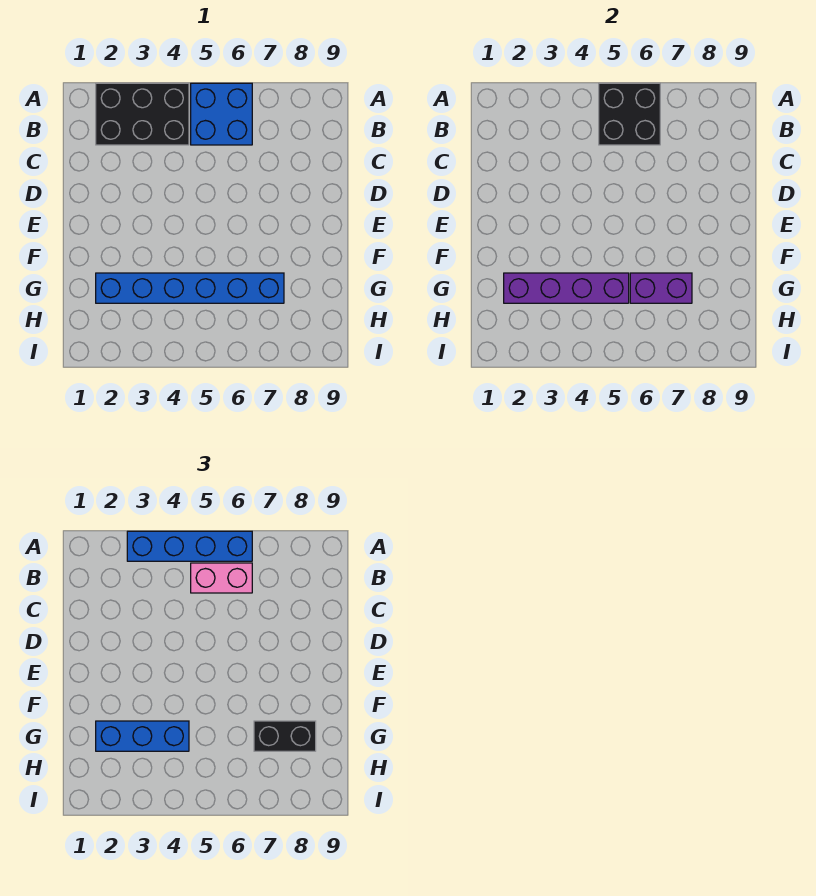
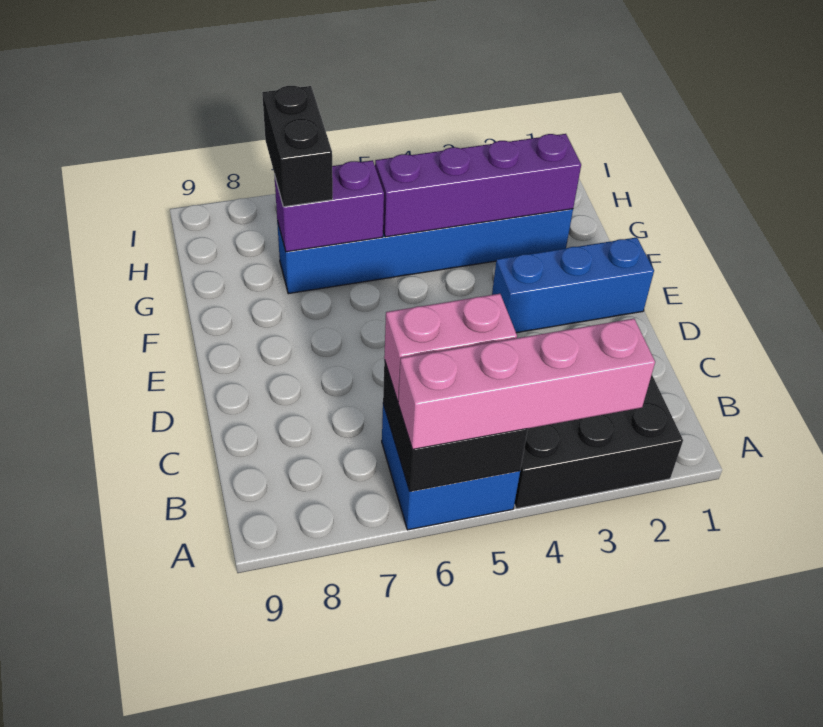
blue 1x4 brick [127,531,252,561] -> pink 1x4 brick [398,319,655,449]
blue 1x3 brick [96,721,189,751] -> blue 1x3 brick moved to [492,237,654,333]
black 1x2 brick [254,721,316,751] -> black 1x2 brick turned to [262,86,333,207]

